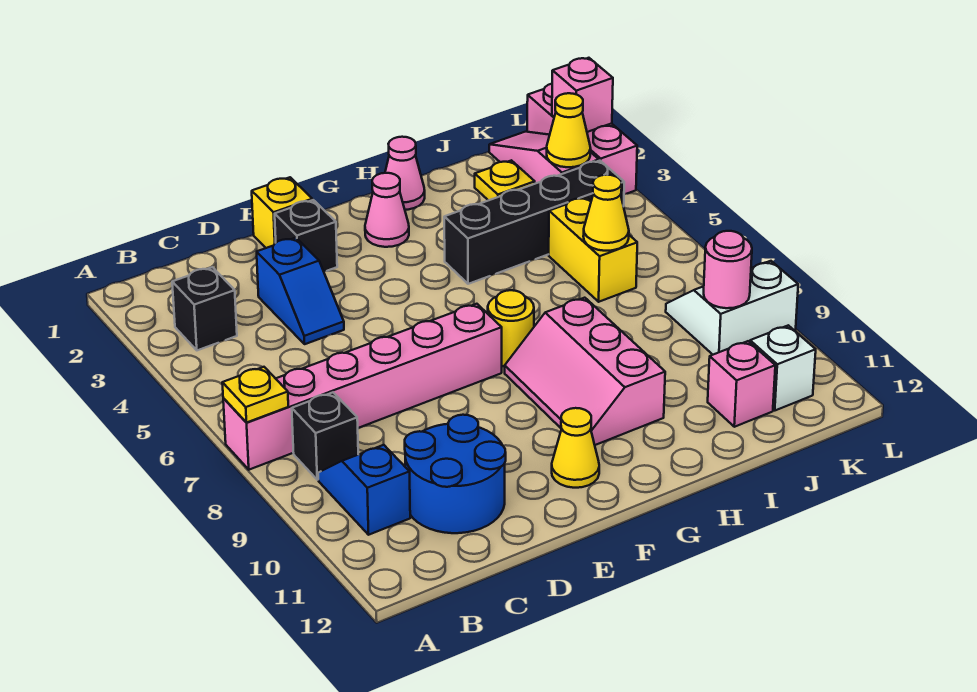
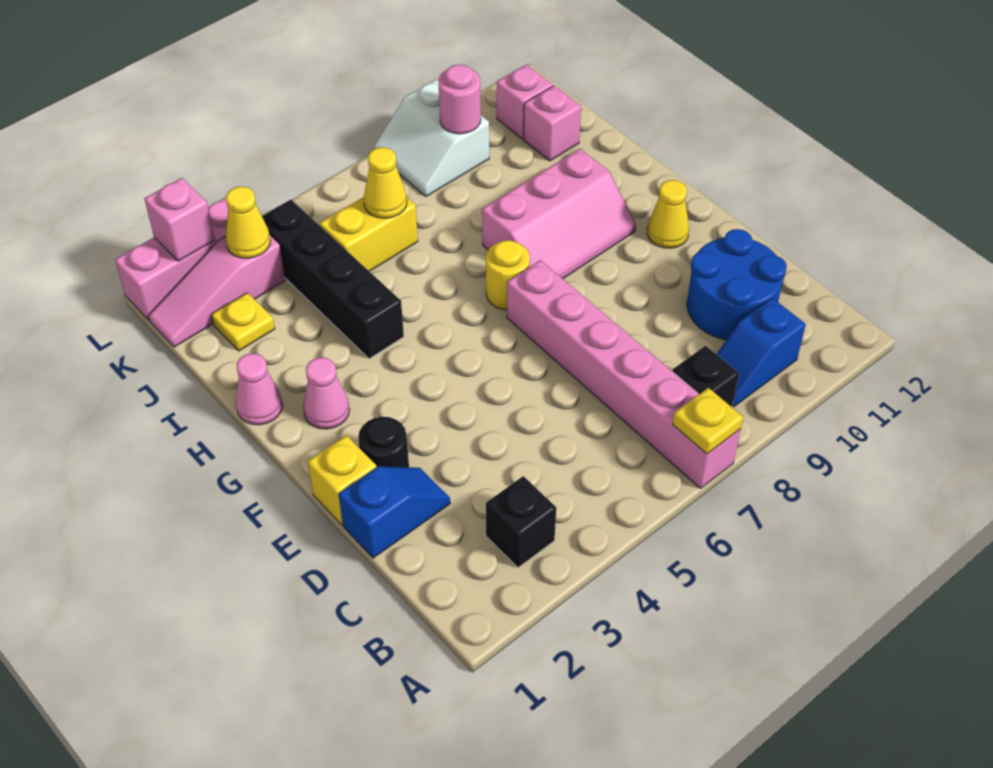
blue 1x2 slope [257,238,344,344] -> blue 1x2 slope moved to [339,466,450,558]
black 1x1 brick [275,200,337,271] -> black 1x1 round brick [358,417,409,467]
white 1x1 brick [750,325,816,410] -> pink 1x1 brick [497,65,553,139]

